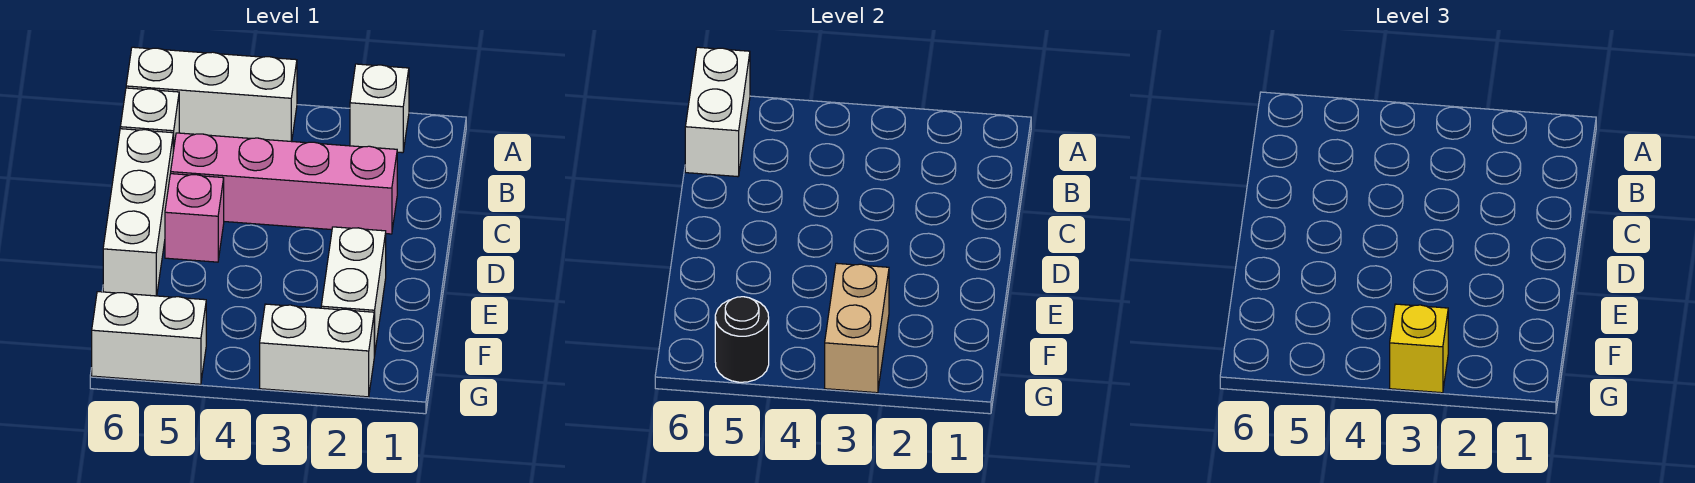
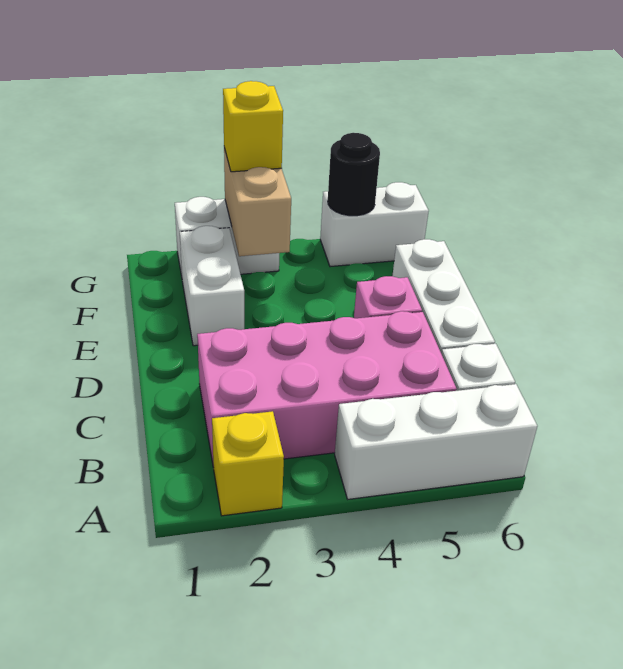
white 1x1 brick [350,64,409,153] -> yellow 1x1 brick [212,411,284,516]
white 1x2 brick [685,47,750,177] -> none
pink 1x4 brick [171,133,397,234] -> pink 2x4 brick [197,311,456,467]

